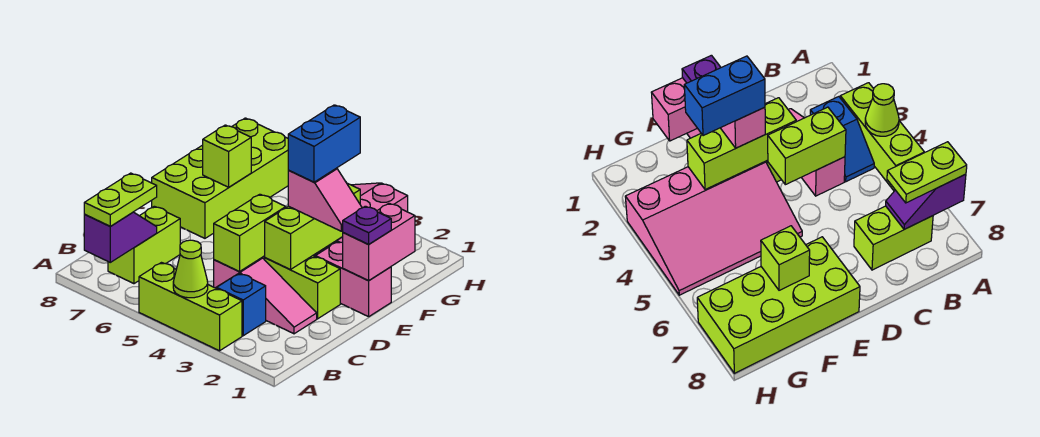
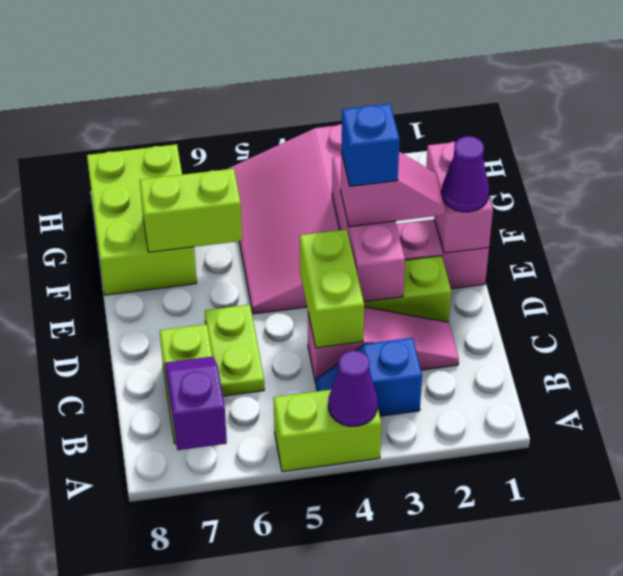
lime 1x3 brick [139,263,242,351] -> lime 1x2 brick [274,390,381,472]
lime 1x1 cone [173,240,208,298] -> purple 1x1 cone [328,350,377,426]
lime 1x2 plate [84,173,157,226] -> lime 1x2 plate moved to [205,305,264,396]
lime 1x3 brick [265,183,360,270] -> pink 1x3 brick [332,156,405,302]
purple 1x1 plate [343,206,391,244] -> purple 1x1 cone [442,136,489,212]
blue 1x2 brick [288,105,360,182] -> blue 1x1 brick [341,104,400,186]
lime 2x4 brick [152,118,288,238] -> lime 2x3 brick [87,144,197,295]
lime 1x1 brick [203,125,251,187] -> lime 1x2 brick [140,169,242,252]

